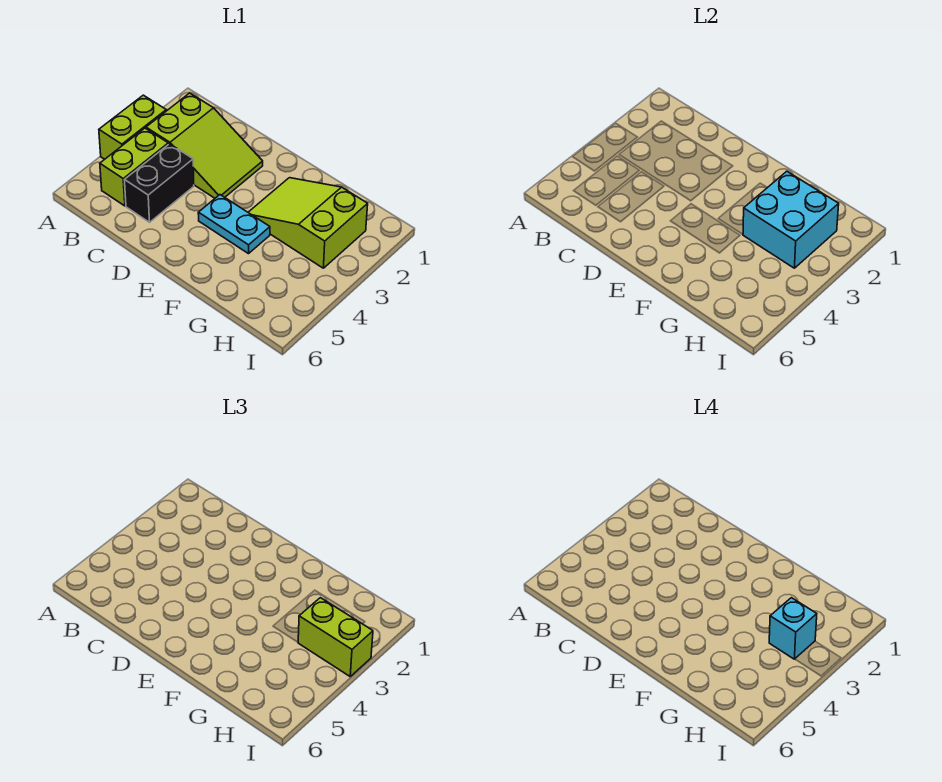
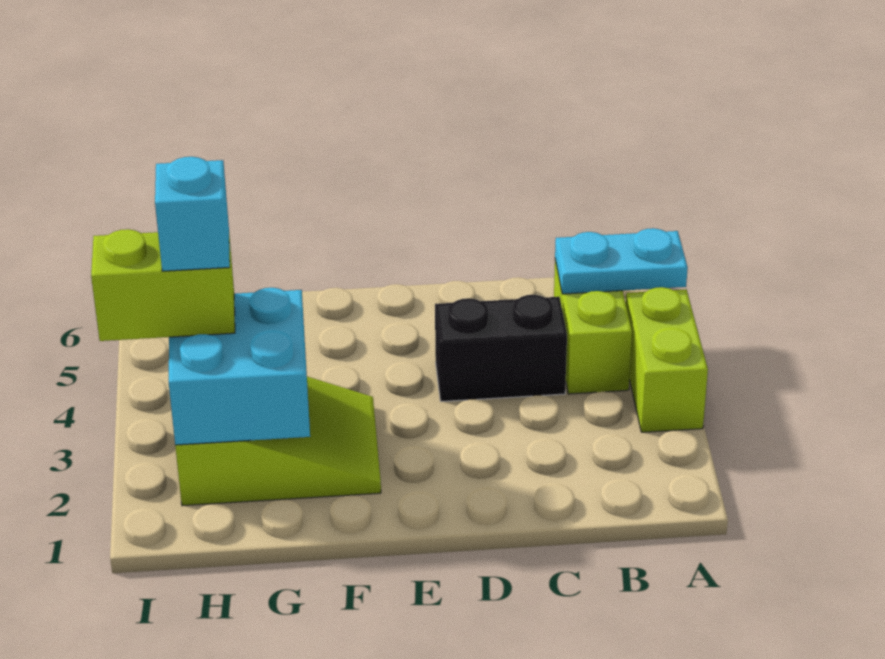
lime 2x3 slope [146,93,263,198] -> none
black 1x2 brick [125,144,194,222] -> black 1x2 brick turned to [435,295,567,402]
cyan 1x2 plate [198,195,270,254] -> cyan 1x2 plate moved to [555,228,688,294]

